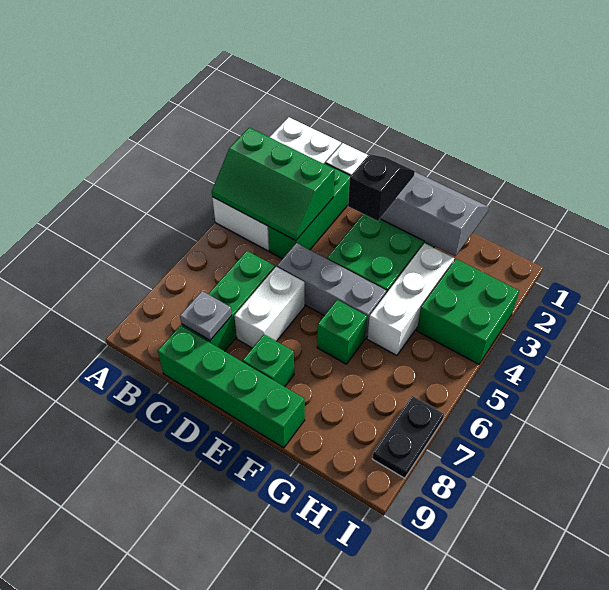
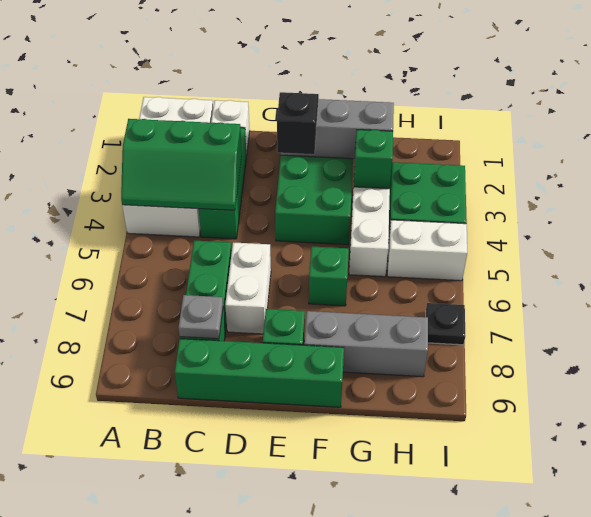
grey 1x3 brick [277,243,386,338] -> grey 1x3 brick moved to [304,311,428,377]
none -> green 1x1 brick [354,130,393,189]
none -> white 1x2 brick [387,220,467,281]
black 1x2 plate [373,396,444,478] -> black 1x1 plate [426,303,465,345]

